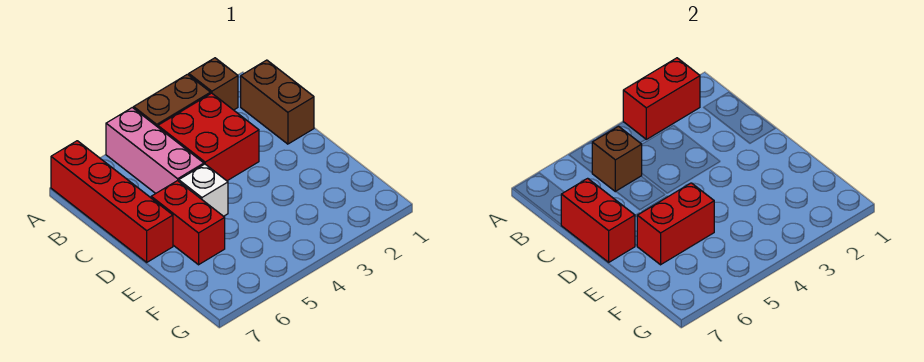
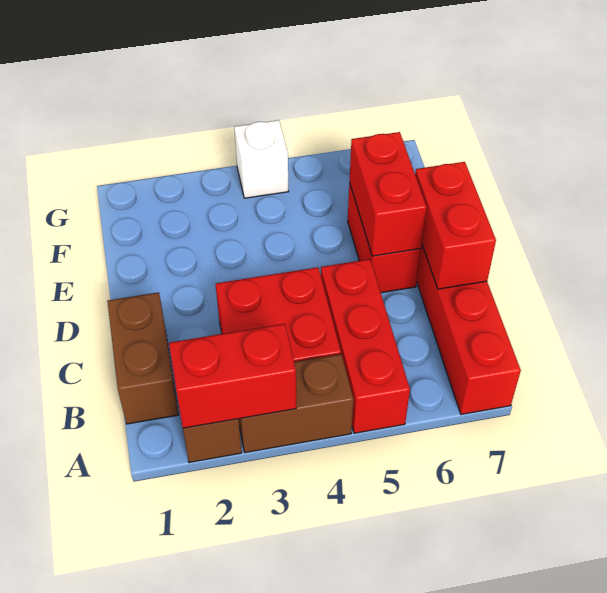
pink 1x3 brick [106,108,204,193] -> red 1x3 brick [321,259,410,433]
brown 1x1 brick [592,126,642,192] -> none
white 1x1 brick [179,164,228,216] -> white 1x1 brick moved to [234,120,289,198]
red 1x2 brick [637,183,714,265] -> red 1x2 brick turned to [349,132,427,256]

